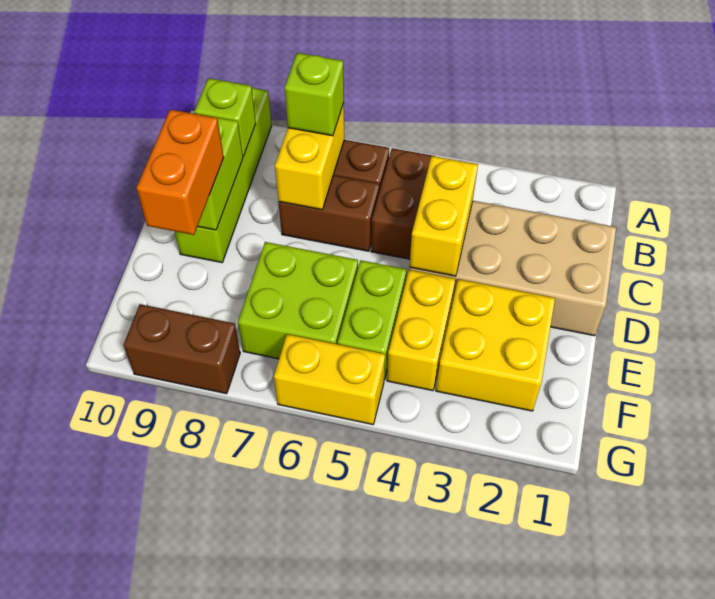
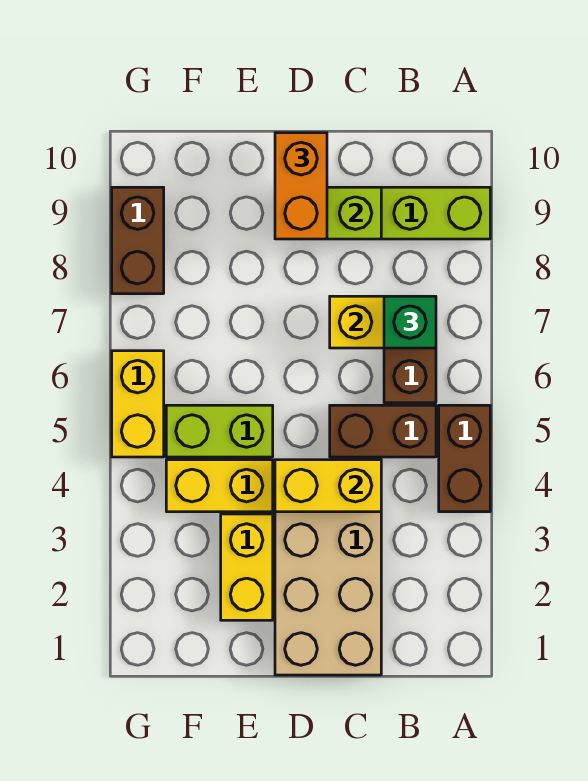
lime 1x1 brick [284,53,344,136] -> green 1x1 brick [384,296,436,348]
lime 1x1 brick [194,78,256,156] -> none
brown 1x2 brick [279,175,379,251] -> brown 1x2 brick moved to [439,405,490,512]
orange 1x2 brick [136,110,224,235] -> orange 1x2 brick turned to [275,133,327,239]
yellow 2x2 brick [436,279,555,411] -> yellow 1x2 brick [221,514,273,620]
lime 2x2 brick [238,242,358,359] -> none

